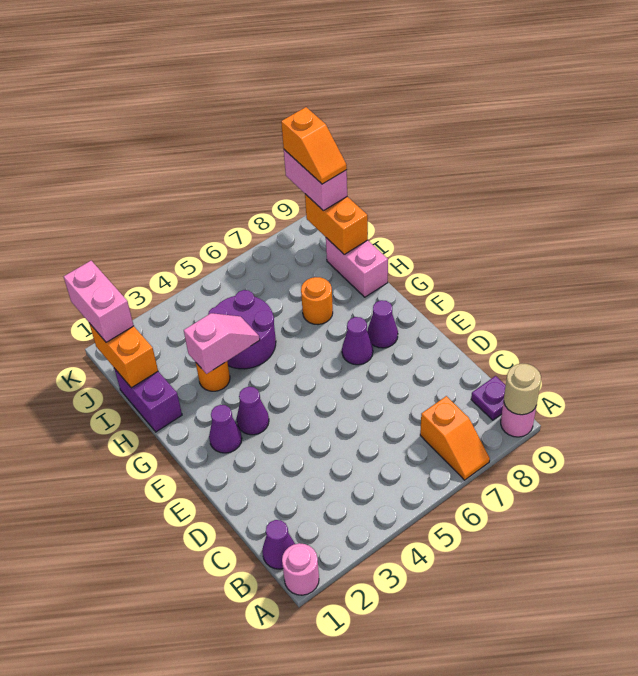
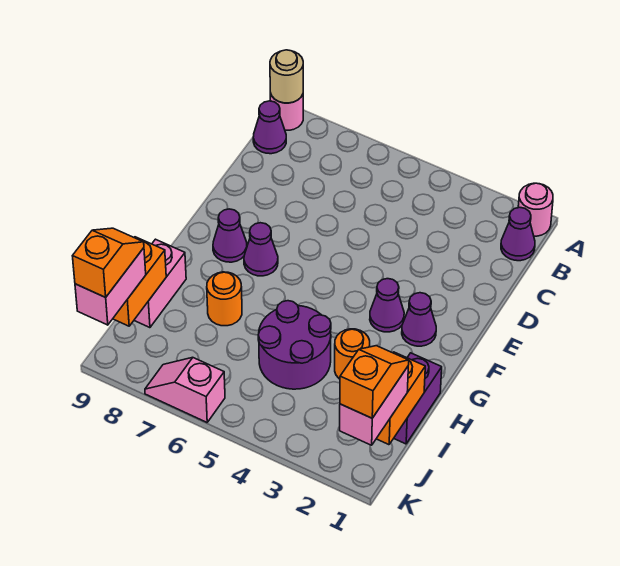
orange 1x2 slope [420,396,490,480] -> orange 1x2 slope moved to [340,346,409,418]
purple 1x1 plate [471,376,506,420] -> purple 1x1 cone [253,101,286,154]
pink 1x2 slope [184,313,260,374] -> pink 1x2 slope moved to [145,358,225,422]

